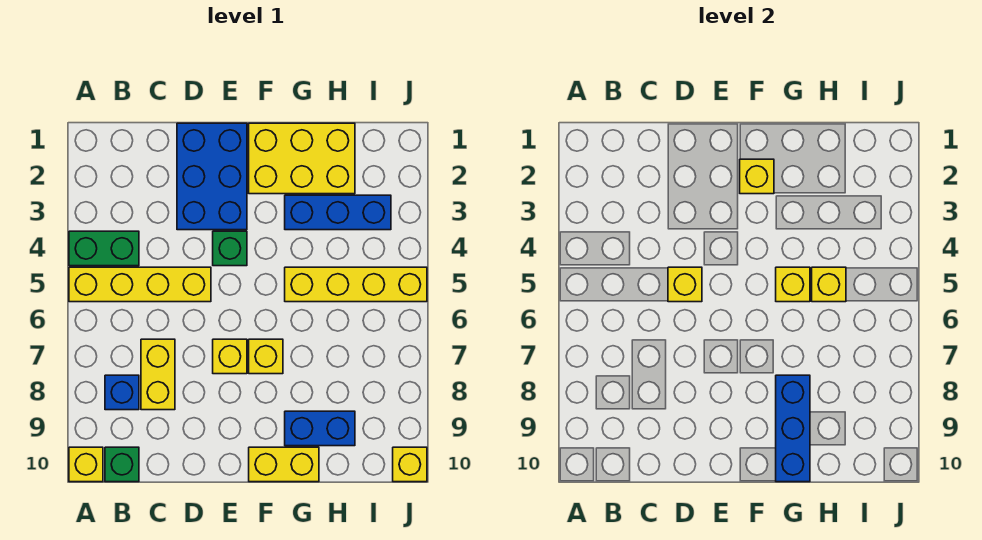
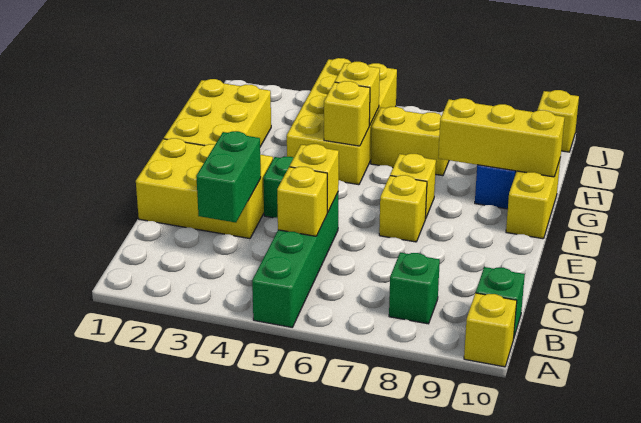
green 1x2 brick [69,231,139,266] -> green 1x2 brick moved to [196,131,261,223]
yellow 1x4 brick [69,267,211,302] -> green 1x4 brick [252,193,338,327]
blue 1x1 brick [105,375,139,410] -> green 1x1 brick [389,253,440,324]
yellow 1x2 brick [141,339,175,410] -> yellow 1x2 brick moved to [371,107,449,176]
blue 2x3 brick [177,123,247,230] -> yellow 2x3 brick [136,138,273,239]
yellow 1x1 brick [740,159,774,194] -> yellow 1x1 brick moved to [277,167,327,236]
blue 1x3 brick [285,195,391,230] -> none
yellow 1x4 brick [285,267,427,302] -> yellow 2x4 brick [287,58,397,185]
blue 1x3 brick [776,375,810,482] -> yellow 1x3 brick [438,98,565,177]

